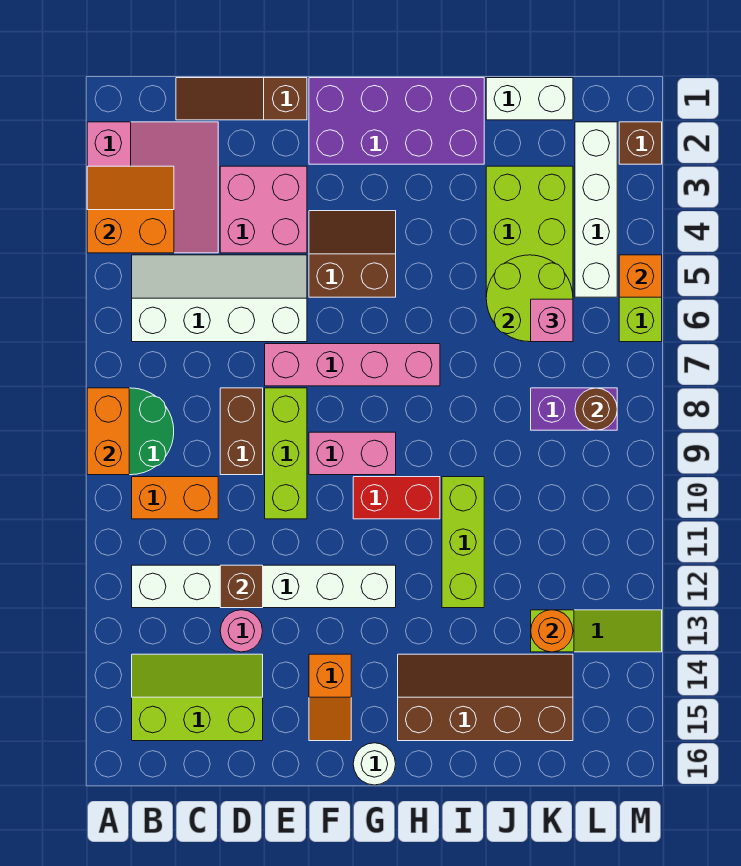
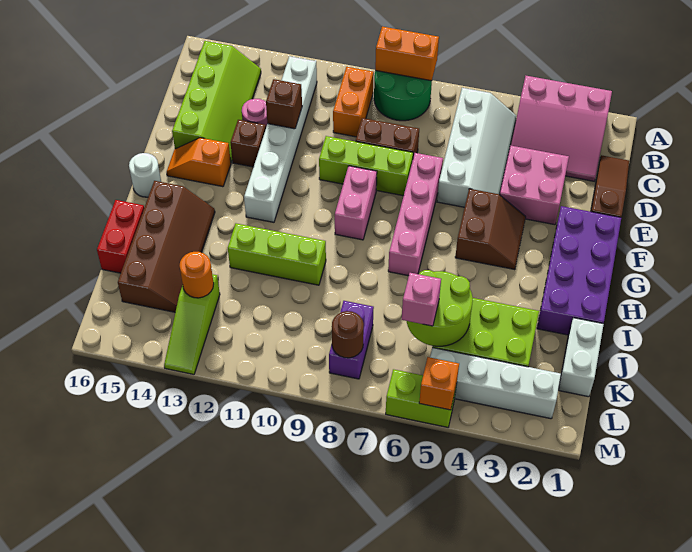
orange 2x2 slope [87,166,174,253] -> none
lime 2x3 slope [132,654,263,741] -> lime 2x4 slope [172,41,261,162]
red 1x2 brick [353,477,440,519] -> red 1x2 brick moved to [97,200,144,273]
brown 1x1 brick [619,122,662,164] -> brown 1x1 brick moved to [230,120,266,167]

